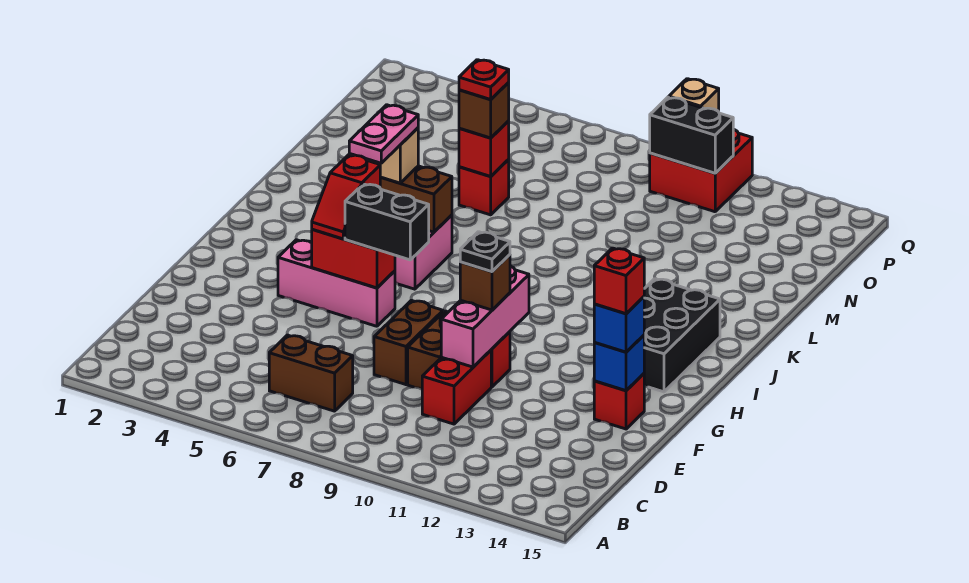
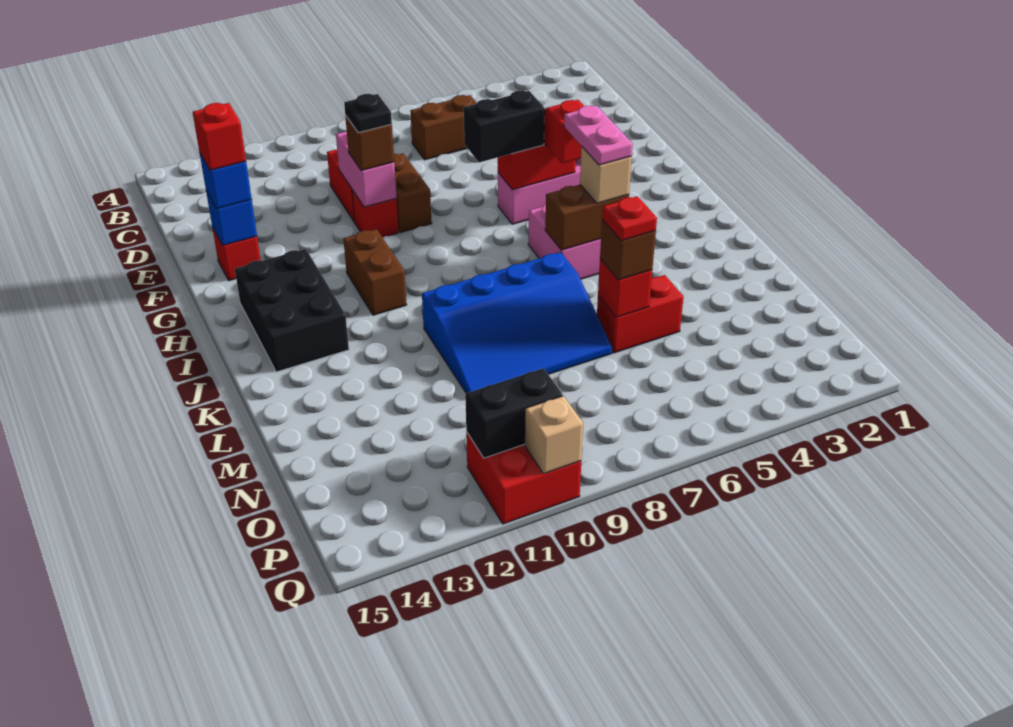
brown 1x2 brick [374,300,443,385] -> brown 1x2 brick moved to [343,229,407,315]
pink 1x3 brick [441,266,529,367] -> pink 1x2 brick [336,131,397,207]
none -> blue 3x4 slope [422,252,612,393]
red 1x1 brick [459,160,509,215] -> red 1x2 brick [597,275,684,353]

